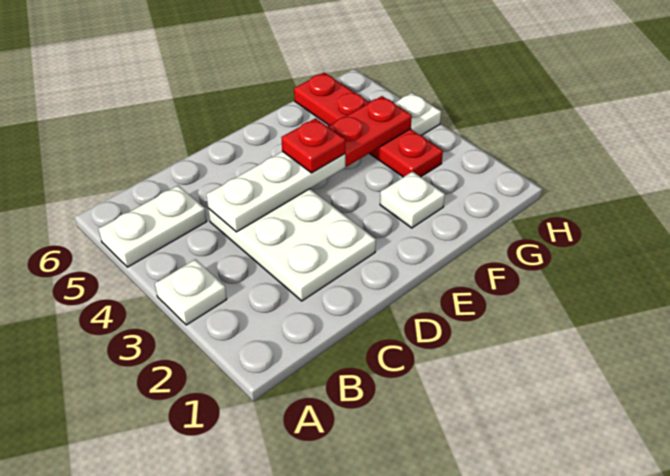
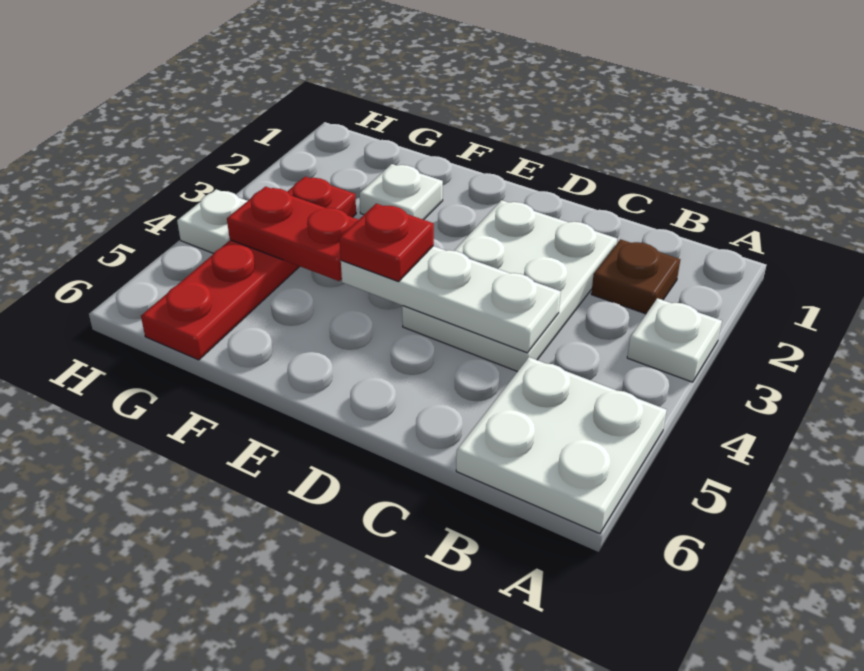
white 1x2 plate [99,186,207,267] -> white 2x2 plate [456,357,667,534]
none -> brown 1x1 plate [591,239,680,314]

